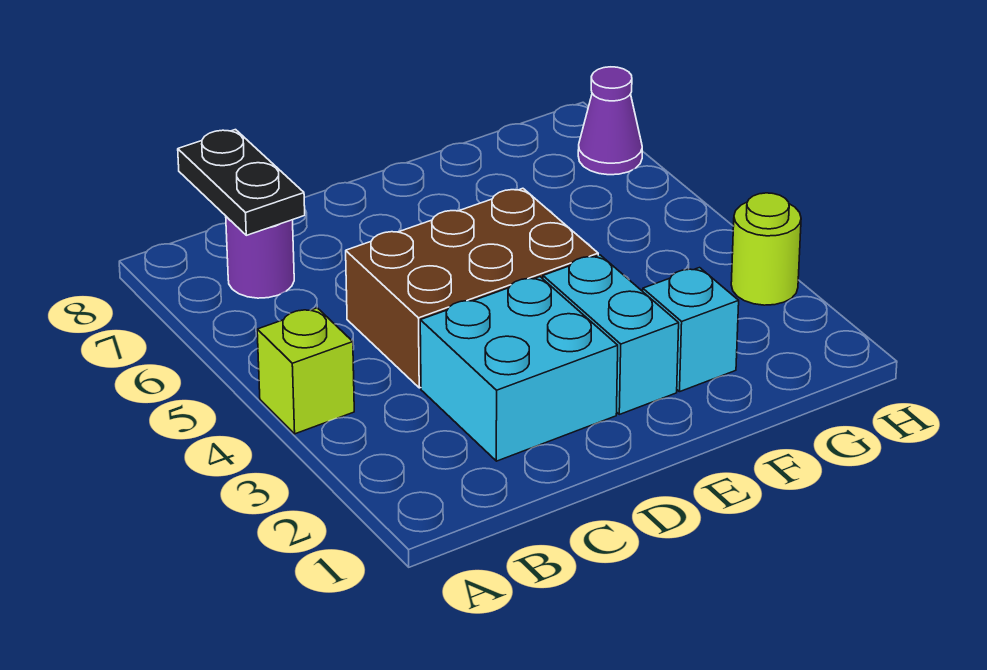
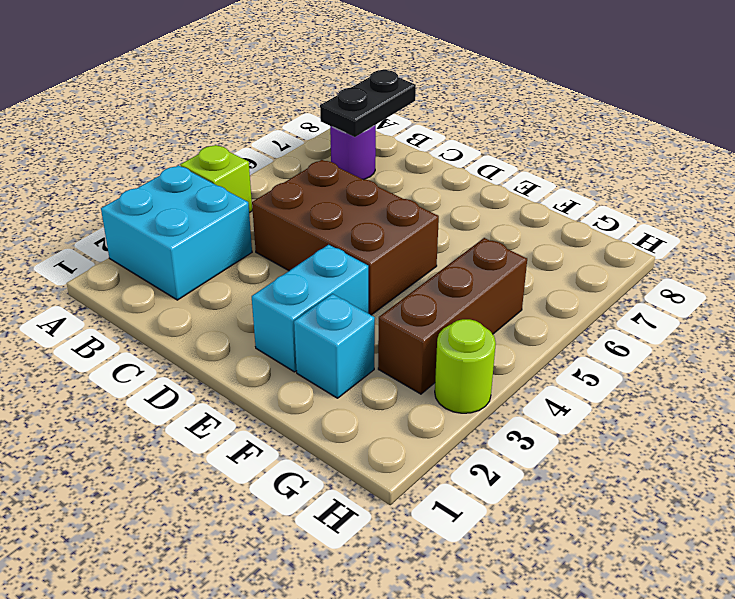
cyan 2x2 brick [420,277,618,461] -> cyan 2x2 brick moved to [101,165,252,300]
none -> brown 1x3 brick [378,238,527,394]
purple 1x1 cone [578,67,642,175] -> none

